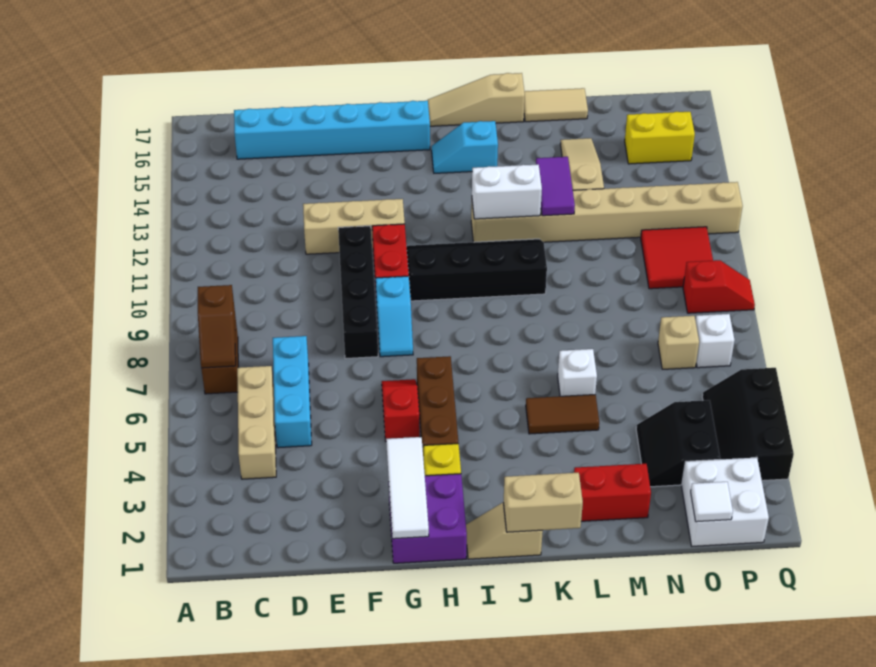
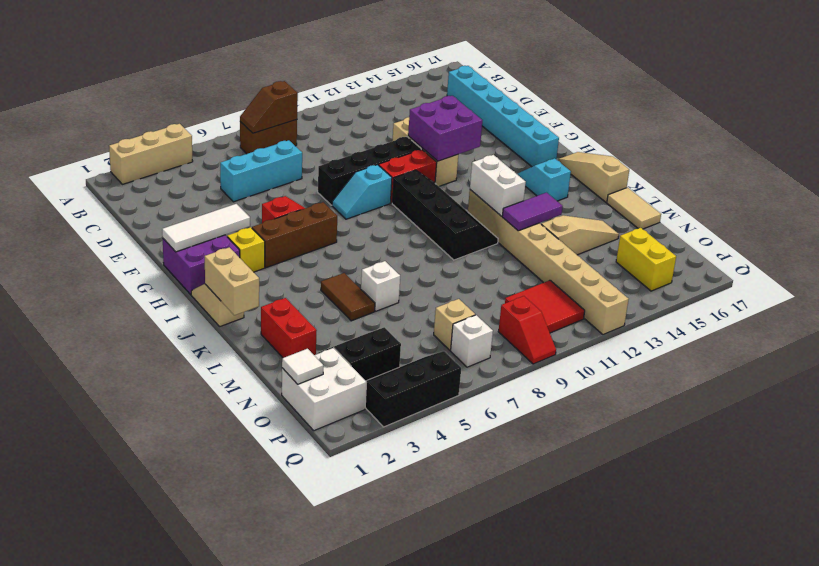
tan 1x3 brick [237,366,276,479] -> tan 1x3 brick moved to [109,124,193,184]
none -> purple 2x2 brick [408,96,483,161]

